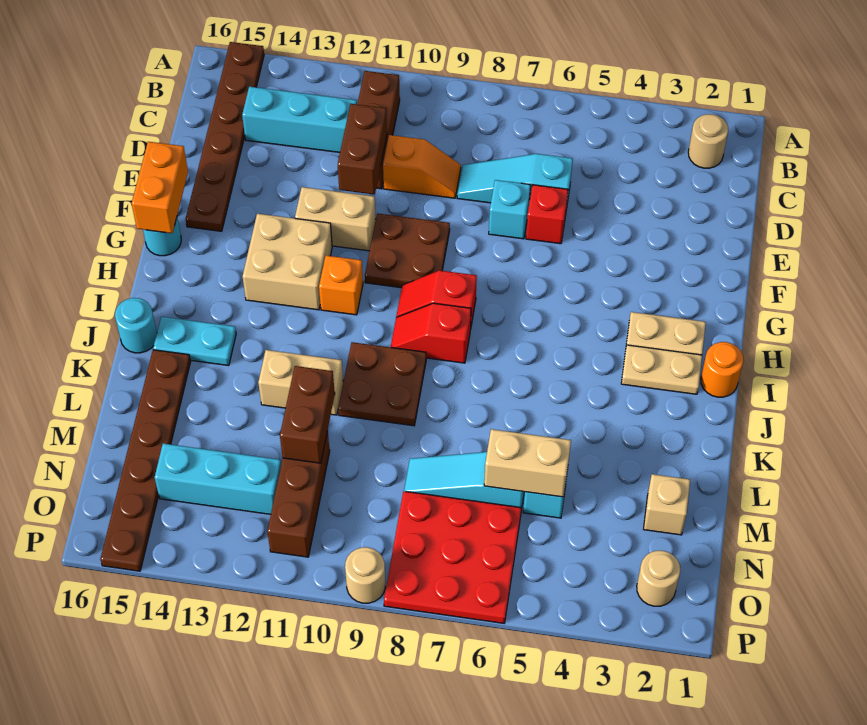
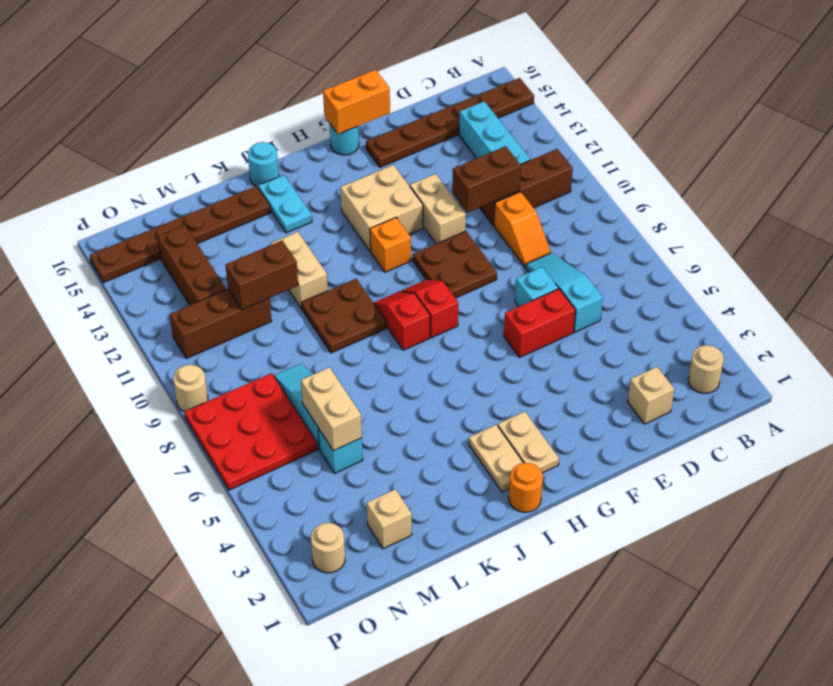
none -> tan 1x1 brick [627,367,674,424]
red 1x1 brick [526,185,568,244] -> red 1x2 brick [504,289,575,357]
cyan 1x3 brick [155,443,281,514] -> brown 1x3 brick [158,225,226,305]

